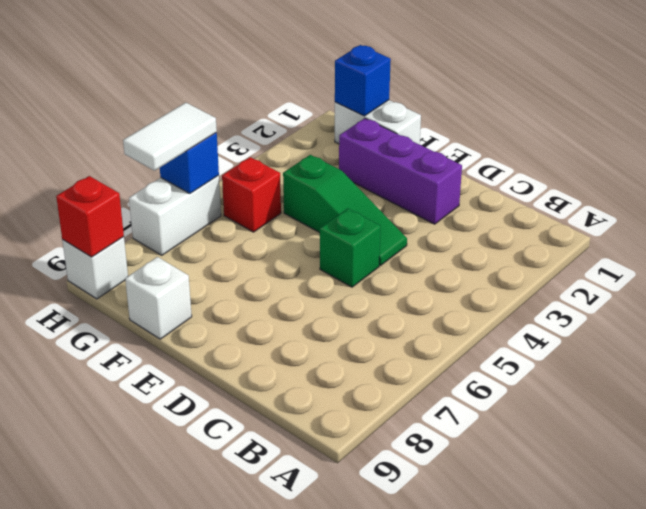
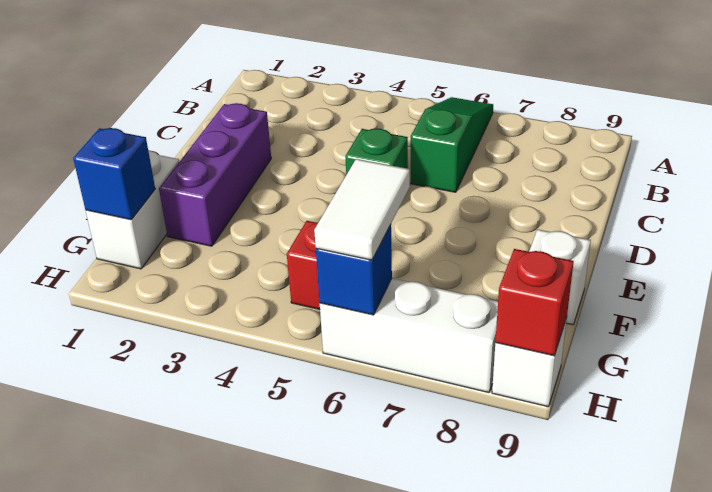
green 1x3 slope [283,155,407,266] -> green 1x3 slope moved to [411,97,493,192]
white 1x2 brick [129,175,221,255] -> white 1x3 brick [320,278,498,393]
white 1x2 tile [123,103,217,171] -> white 1x2 tile turned to [314,159,410,260]

